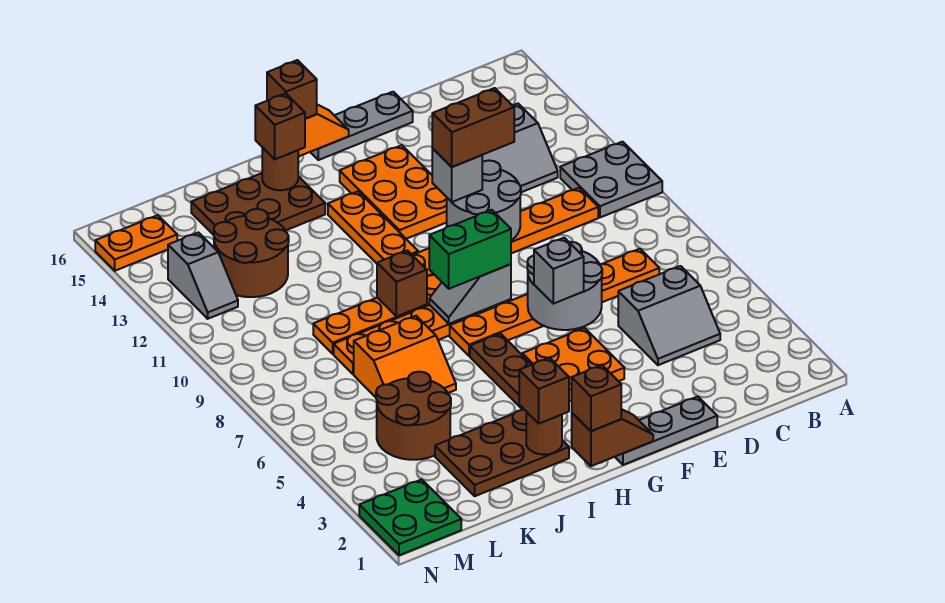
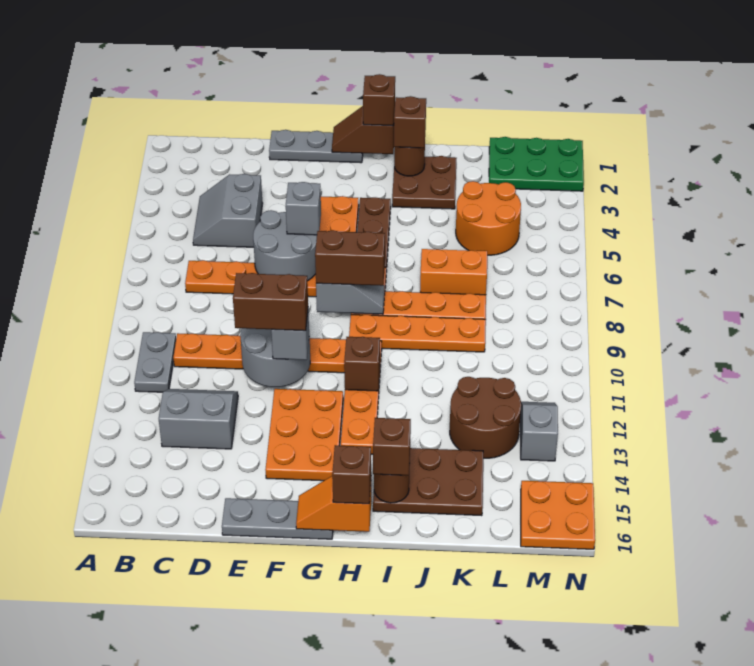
grey 2x2 plate [560,142,662,217] -> grey 1x2 plate [134,332,176,392]
grey 2x2 slope [618,266,720,365] -> grey 2x2 slope turned to [193,174,263,247]
green 1x2 brick [429,210,511,289] -> brown 1x2 brick [315,230,385,286]
brown 2x3 plate [435,410,569,496] -> brown 2x2 plate [392,156,457,209]
brown 1x1 brick [377,250,427,317] -> brown 1x1 brick moved to [344,337,380,391]
brown 2x2 round brick [376,372,451,460] -> orange 2x2 round brick [456,181,521,255]
green 2x2 plate [359,479,461,555] -> green 2x3 plate [489,137,584,191]
orange 1x2 plate [95,215,177,271] -> orange 2x2 plate [521,481,595,549]

